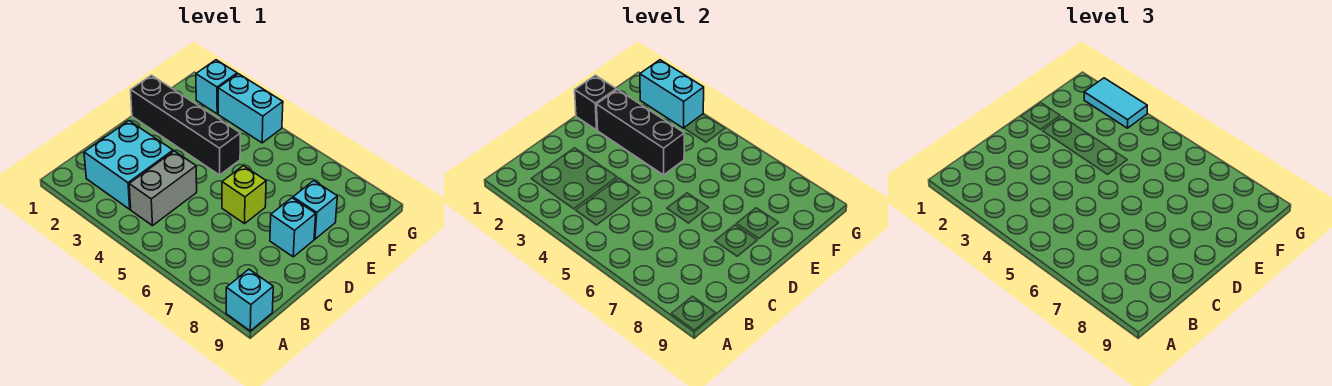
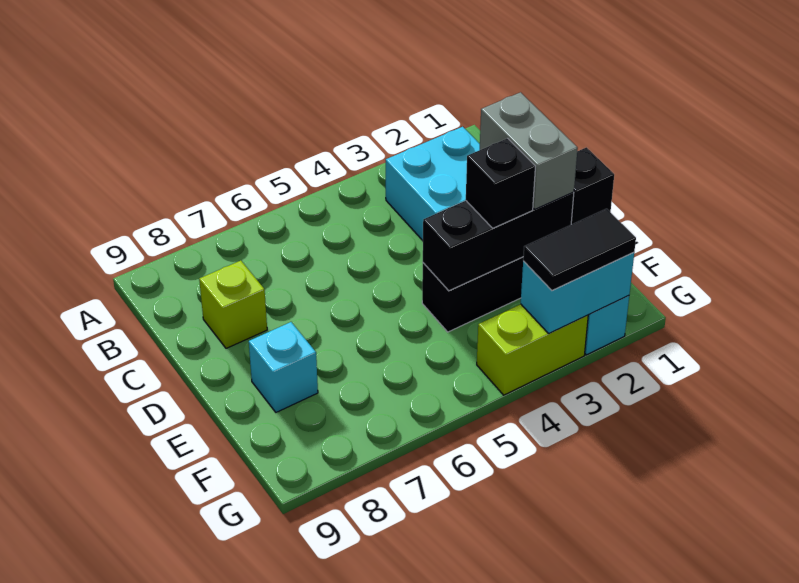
cyan 1x1 brick [226,269,273,331] -> none
grey 1x2 brick [129,151,197,226] -> grey 1x2 brick moved to [480,92,578,209]
lime 1x1 brick [222,166,266,224] -> lime 1x1 brick moved to [199,261,267,348]
cyan 1x1 brick [270,198,316,257] -> none
none -> black 1x1 brick [466,138,535,228]
cyan 1x2 tile [1084,78,1147,128] -> black 1x2 tile [523,209,636,291]
cyan 1x2 brick [218,74,283,143] -> lime 1x2 brick [477,304,588,395]

